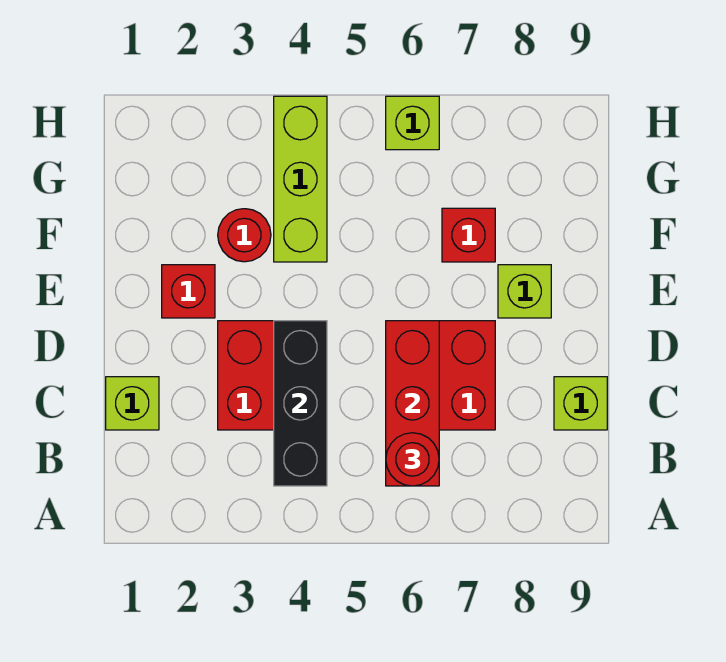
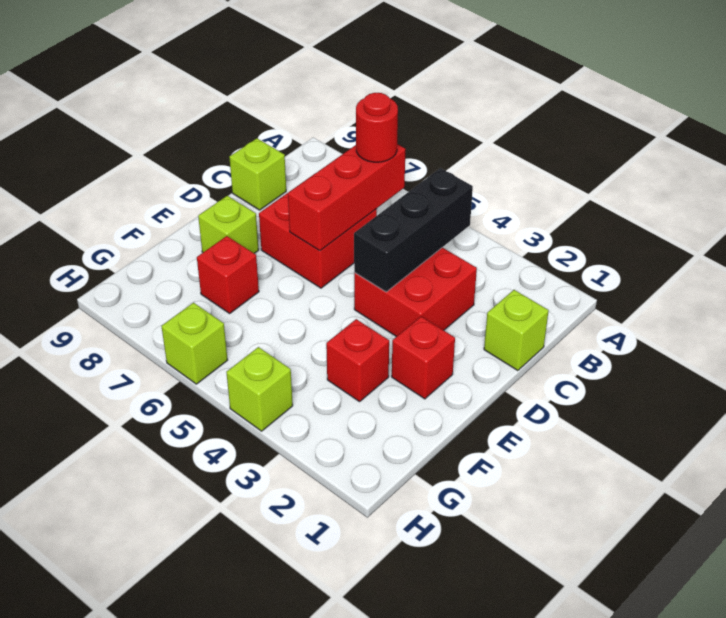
red 1x1 round brick [218,209,271,262] -> red 1x1 brick [326,319,389,402]
lime 1x3 brick [274,96,327,262] -> lime 1x1 brick [226,347,293,431]

